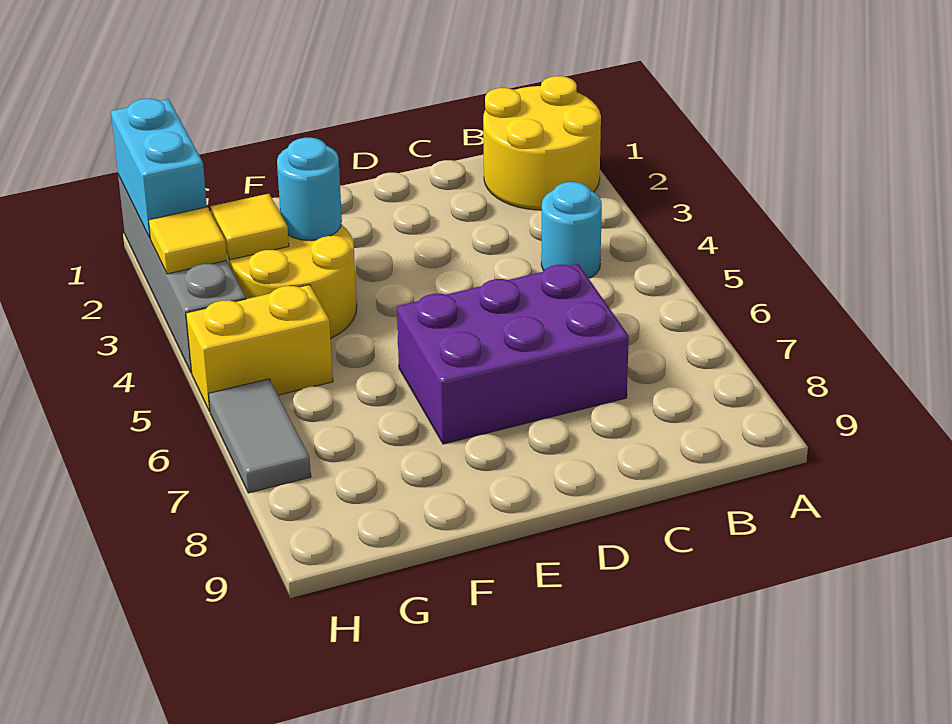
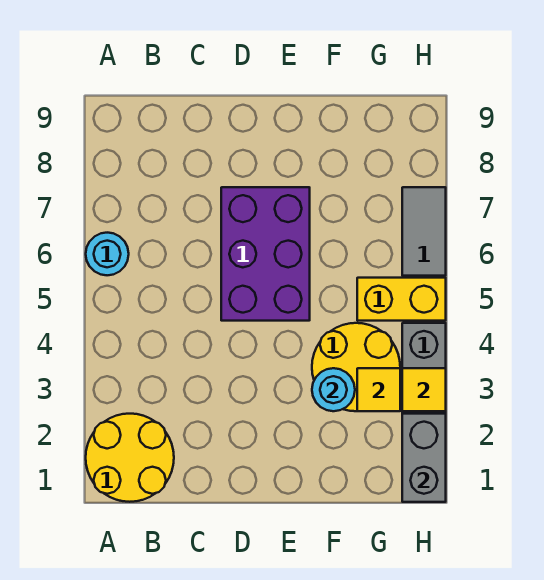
cyan 1x1 round brick [541,182,602,278] -> cyan 1x1 round brick moved to [86,233,129,275]
purple 2x3 brick [397,264,629,444] -> purple 2x3 brick turned to [221,187,310,321]
cyan 1x2 brick [111,99,207,238] -> grey 1x2 brick [402,414,446,502]

